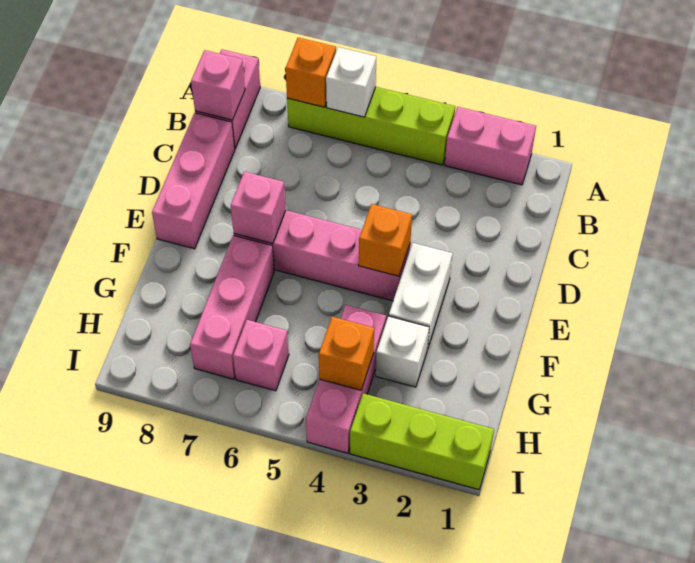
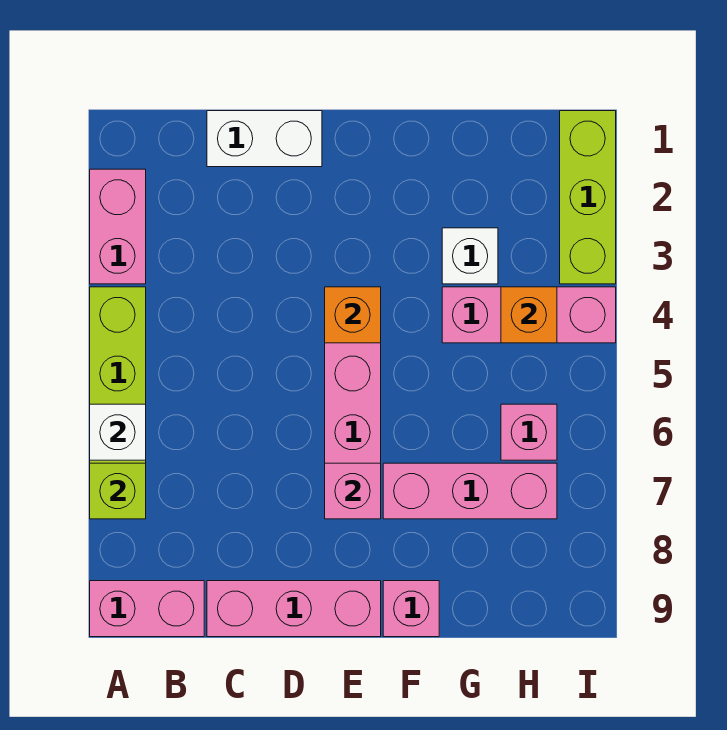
orange 1x1 brick [285,37,336,107] -> lime 1x1 brick [90,463,146,519]
pink 1x1 brick [191,50,245,120] -> pink 1x1 brick moved to [383,581,439,637]
white 1x2 brick [389,243,453,349] -> white 1x2 brick moved to [207,111,322,167]

